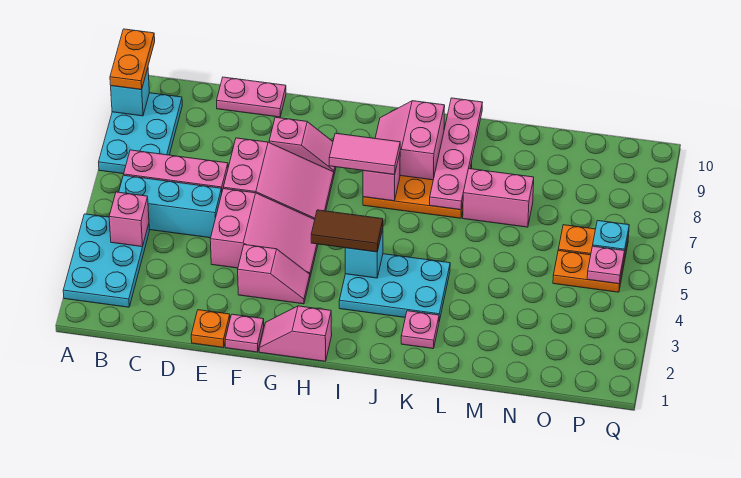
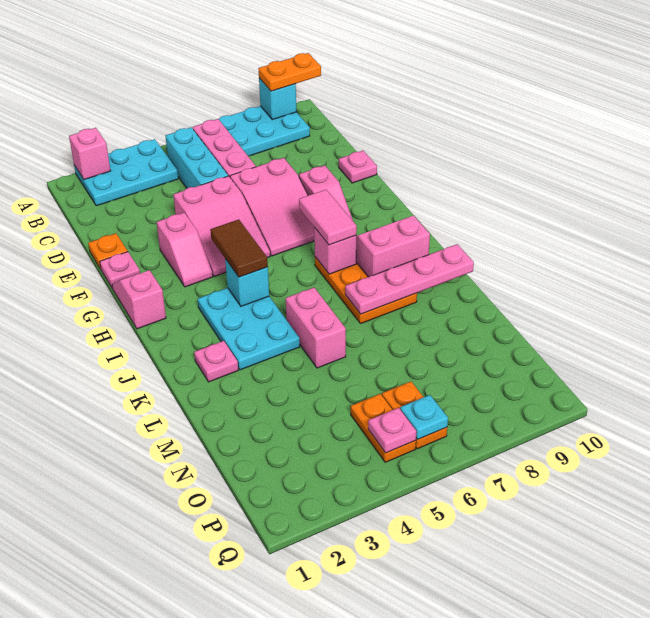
pink 1x1 brick [109,192,149,247] -> pink 1x1 brick moved to [69,128,111,180]
pink 1x2 plate [217,77,286,117] -> pink 1x1 plate [339,151,377,183]
pink 1x2 brick [463,169,534,227] -> pink 1x2 brick moved to [286,288,346,368]

